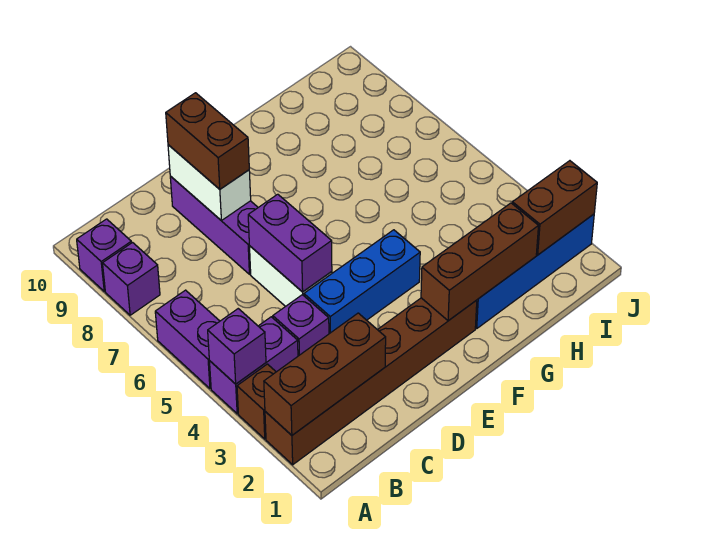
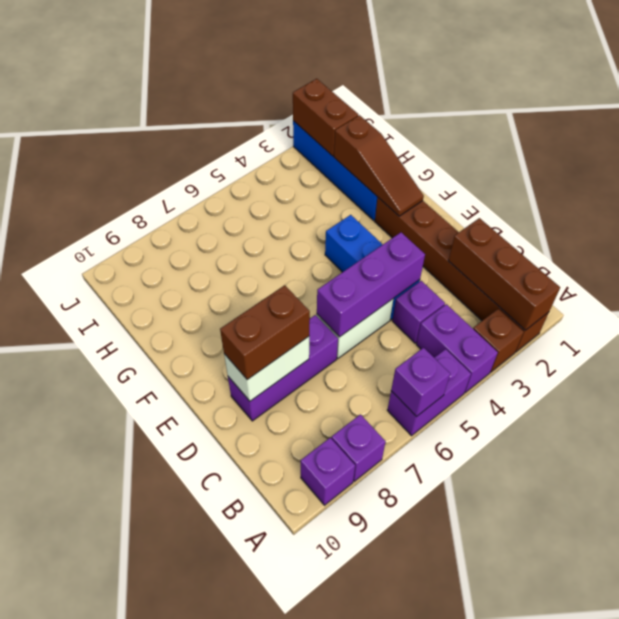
purple 1x1 brick [208,309,266,384] -> purple 1x1 brick moved to [391,348,450,417]
purple 1x2 brick [248,194,332,292] -> purple 1x3 brick [317,232,425,337]
brown 1x3 brick [421,203,538,321] -> brown 1x3 slope [334,115,424,216]

